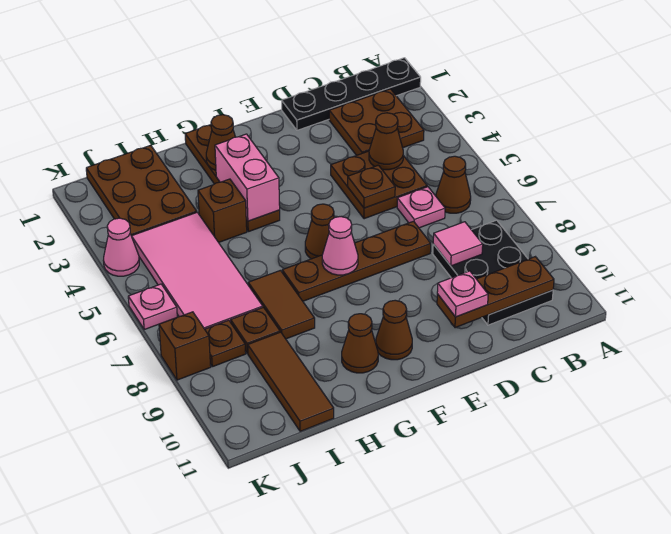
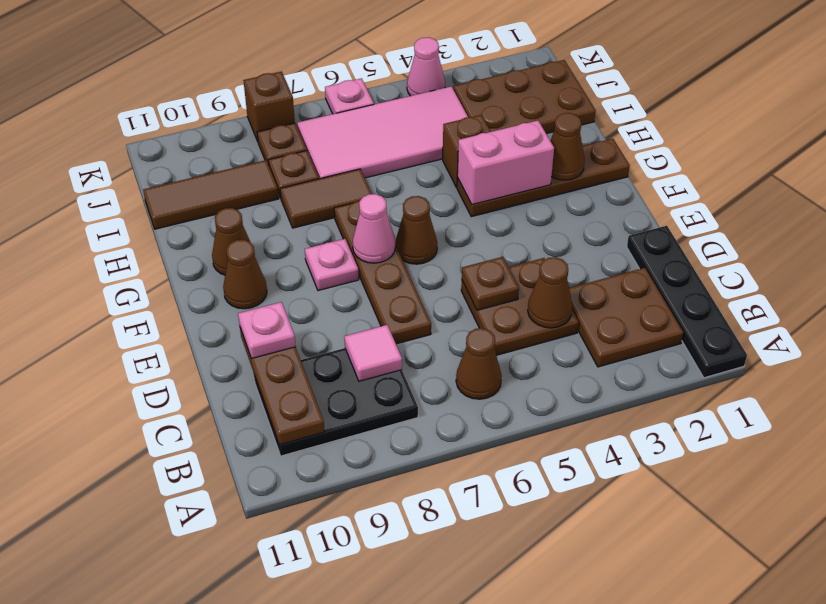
pink 1x1 plate [397,187,445,228] -> pink 1x1 plate moved to [305,239,359,291]

